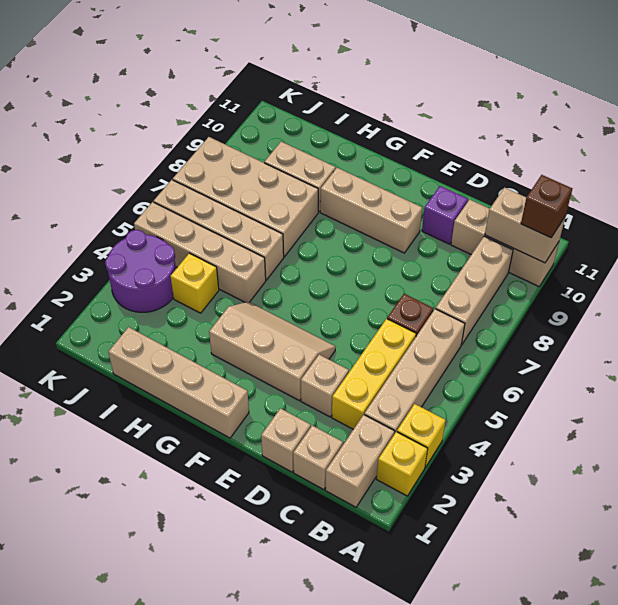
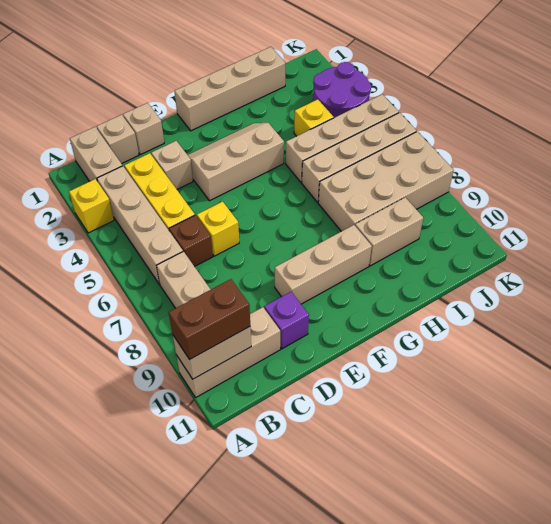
yellow 1x1 brick [377,432,428,496] -> yellow 1x1 brick moved to [197,202,239,256]
brown 1x1 brick [521,175,572,238] -> brown 1x2 brick [169,279,250,359]
tan 2x3 slope [209,302,336,401] -> tan 2x3 slope turned to [188,123,284,201]

